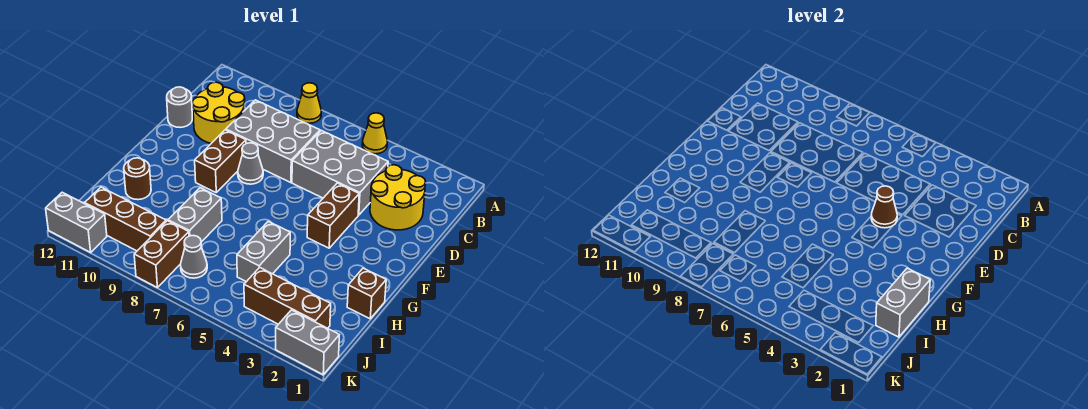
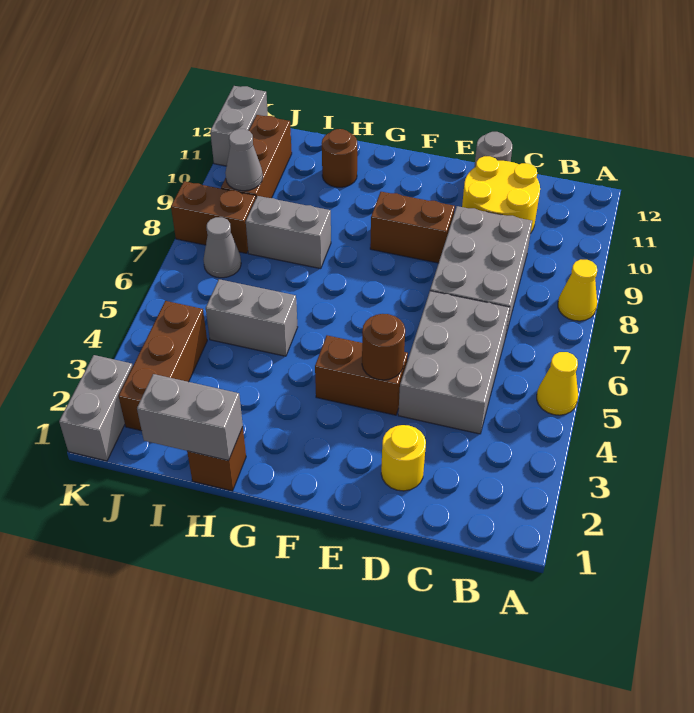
yellow 2x2 round brick [370,165,426,230] -> yellow 1x1 round brick [381,425,426,491]
brown 1x1 cone [871,186,897,228] -> brown 1x1 round brick [362,314,405,380]
grey 1x1 cone [238,143,263,184] -> grey 1x1 cone moved to [225,129,263,191]

